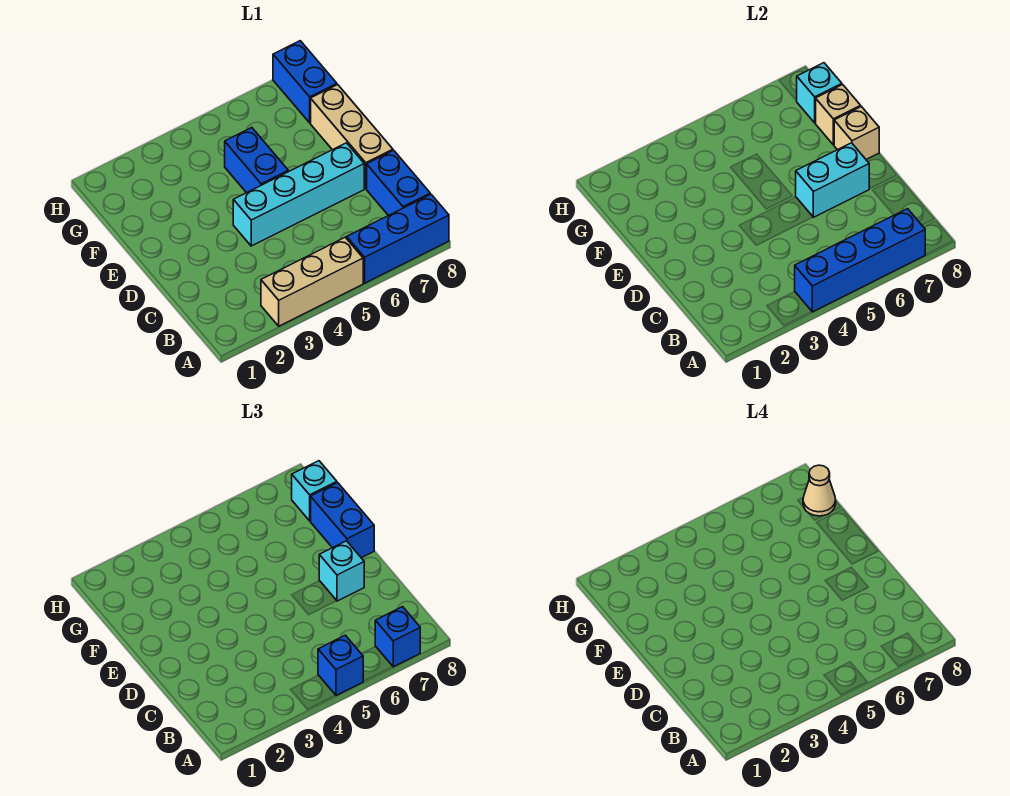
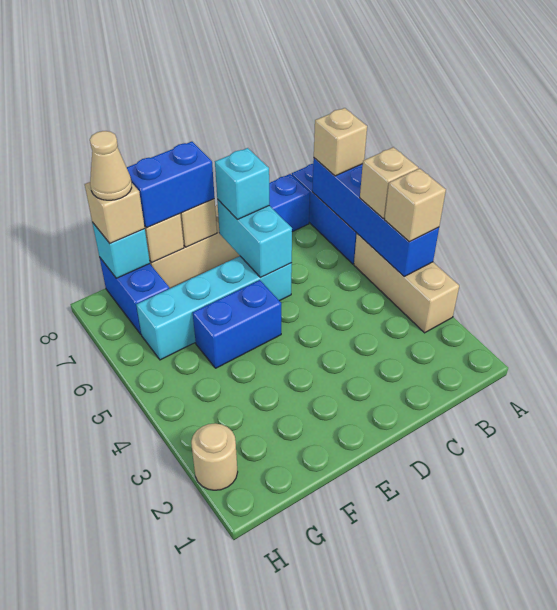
none -> tan 1x1 brick [385,168,446,242]
blue 1x1 brick [318,635,363,696] -> tan 1x1 brick [360,147,418,219]
blue 1x1 brick [375,607,420,667] -> tan 1x1 brick [314,108,367,176]
cyan 1x4 brick [233,143,364,246] -> cyan 1x4 brick turned to [136,256,292,360]
blue 1x2 brick [273,41,337,123] -> blue 1x2 brick turned to [99,257,170,334]
cyan 1x1 brick [292,461,337,521] -> tan 1x1 brick [85,182,145,243]
none -> tan 1x1 round brick [191,423,238,490]

